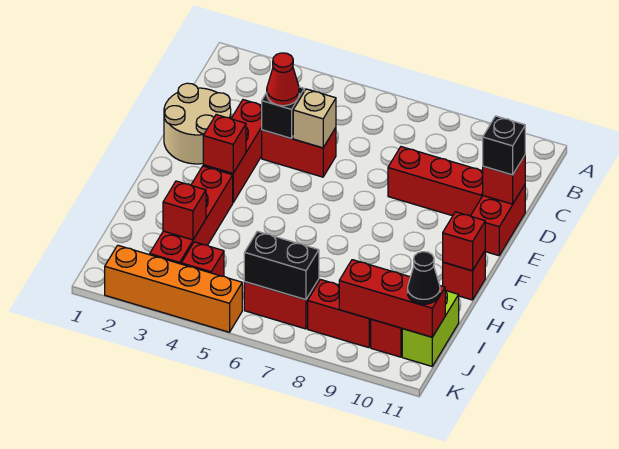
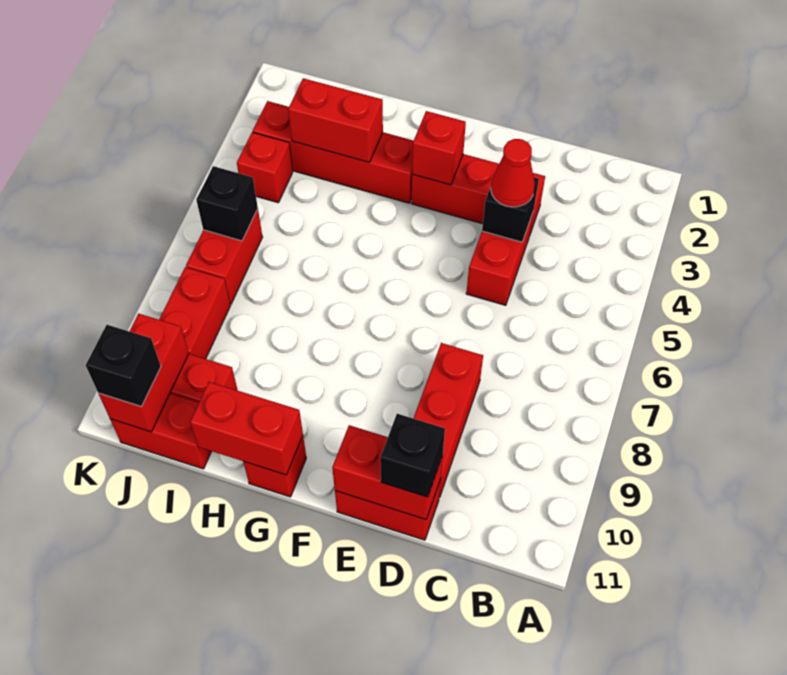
tan 2x2 round brick [164,83,231,164] -> none
tan 1x1 brick [293,89,336,148] -> none
red 1x1 brick [483,156,525,204] -> red 1x2 brick [332,425,443,519]
red 1x1 brick [443,212,485,271] -> red 1x2 brick [190,382,303,475]
red 1x1 brick [163,181,206,240] -> red 1x2 brick [288,78,383,162]
lime 1x2 brick [402,290,459,366] -> red 1x2 brick [110,393,211,469]
black 1x2 brick [244,231,319,300] -> black 1x1 brick [196,166,258,241]
red 1x3 brick [339,260,445,337] -> red 1x2 brick [99,314,189,432]
black 1x1 cone [408,252,440,304] -> black 1x1 brick [86,325,161,407]
orange 1x4 brick [105,245,242,332] -> none

